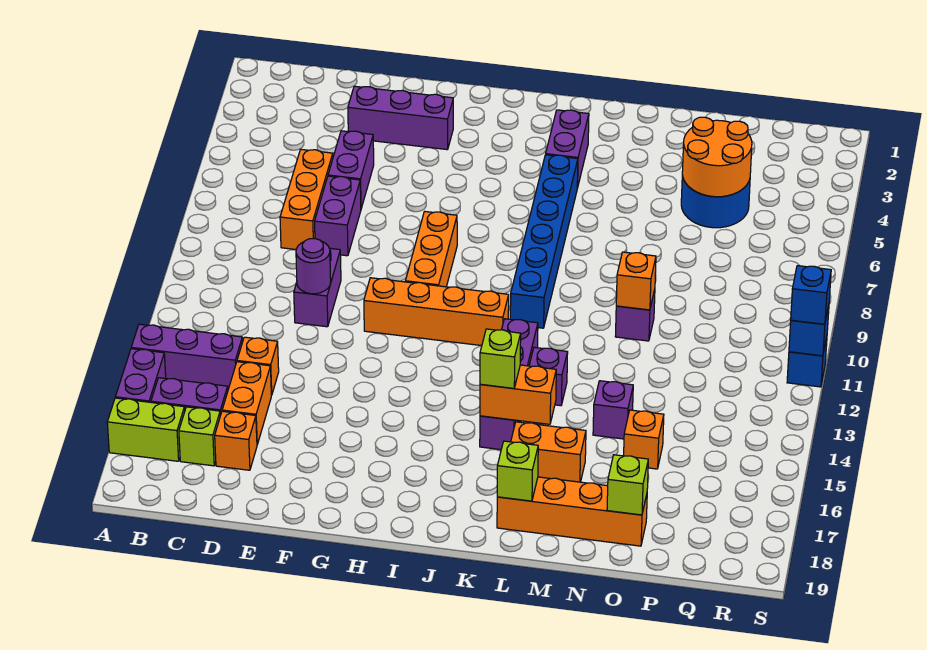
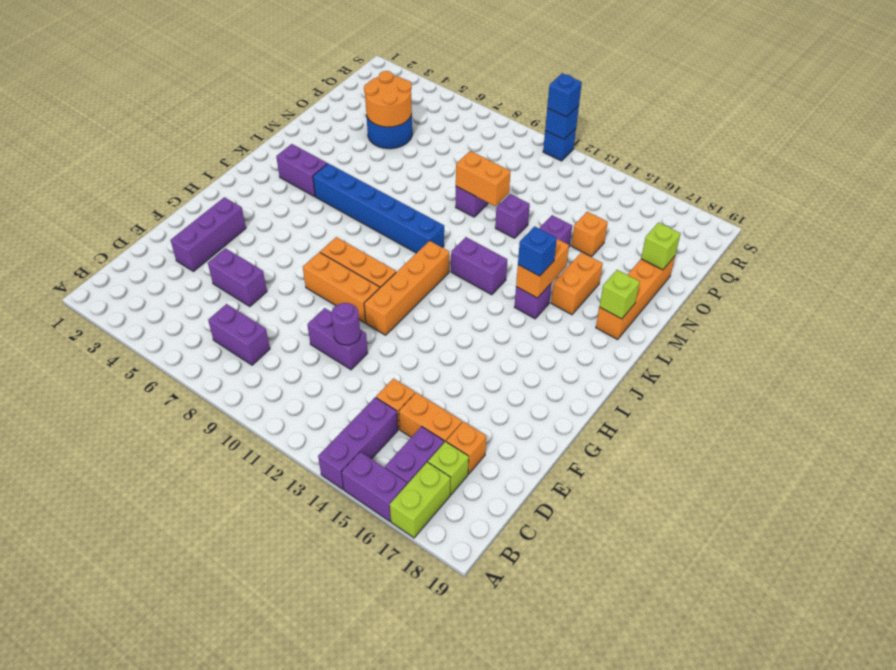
orange 1x3 brick [280,149,333,250] -> orange 1x3 brick moved to [303,252,380,323]
purple 1x2 brick [315,176,361,256] -> purple 1x2 brick moved to [208,304,270,365]
lime 1x1 brick [480,329,521,388] -> blue 1x1 brick [518,226,557,276]
purple 1x1 brick [529,347,568,406] -> purple 1x1 brick moved to [495,194,530,238]
orange 1x1 brick [616,252,656,310] -> orange 1x2 brick [456,151,511,206]

